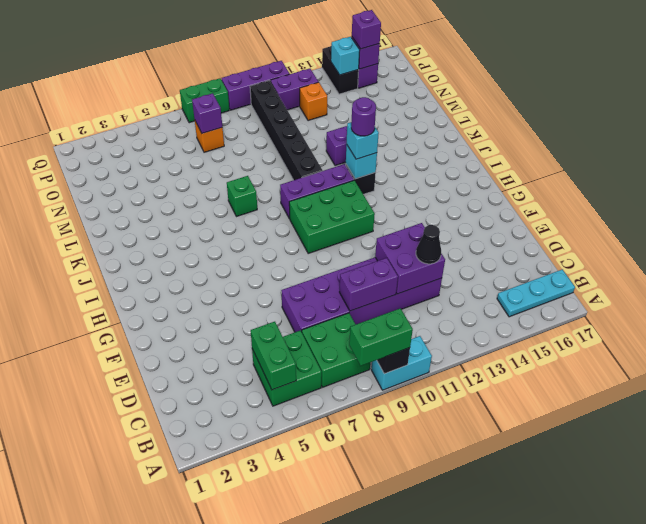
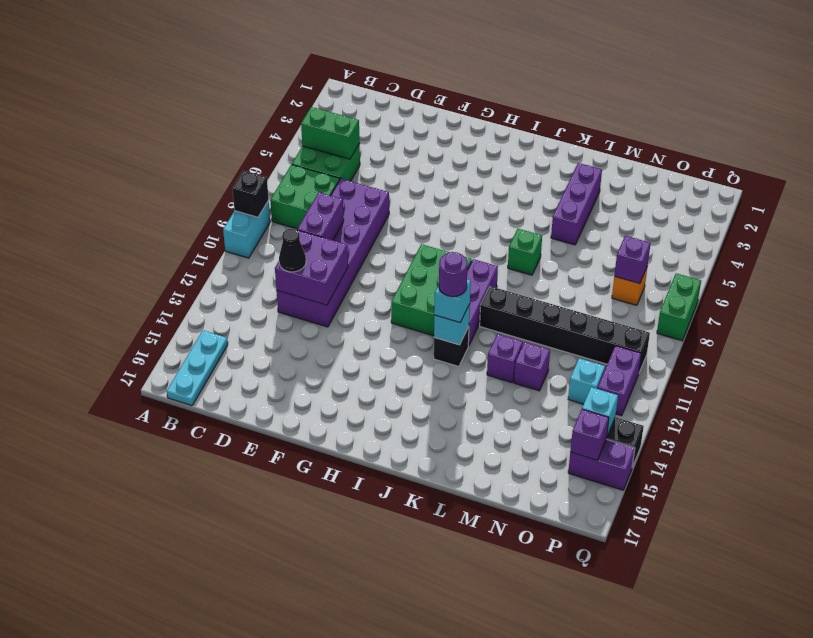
green 1x2 brick [349,308,413,366] -> none
orange 1x1 brick [300,82,327,121] -> cyan 1x1 brick [568,358,605,404]
purple 1x1 brick [352,10,381,49] -> purple 1x1 brick moved to [514,342,550,391]
purple 1x3 brick [222,61,289,110] -> purple 1x3 brick moved to [551,163,602,245]

